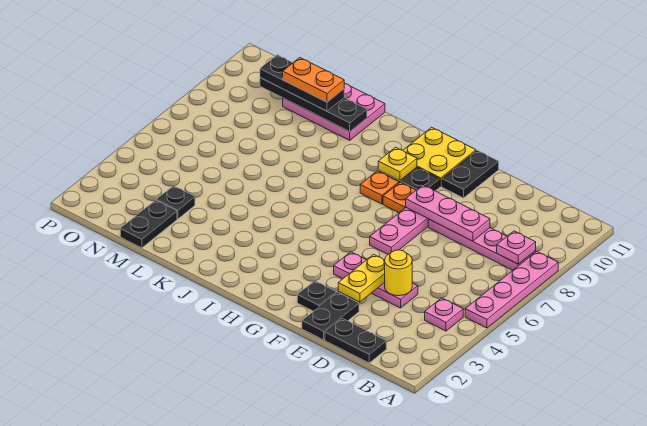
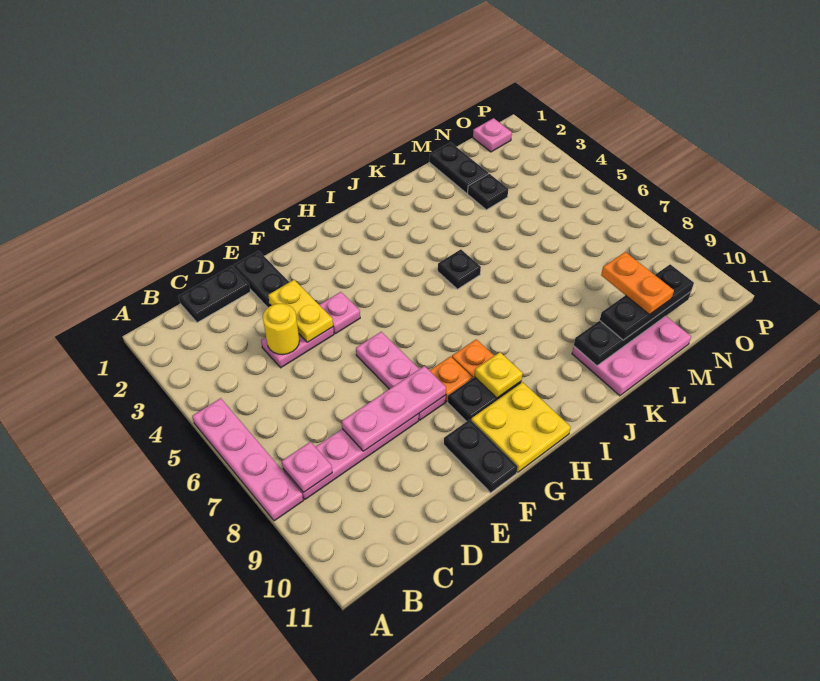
pink 1x1 plate [425,298,463,331] -> pink 1x1 plate moved to [473,118,512,152]
black 1x1 plate [297,281,336,311] -> black 1x1 plate moved to [438,249,481,289]
orange 1x2 plate [283,58,344,102] -> orange 1x2 plate turned to [601,252,674,315]

